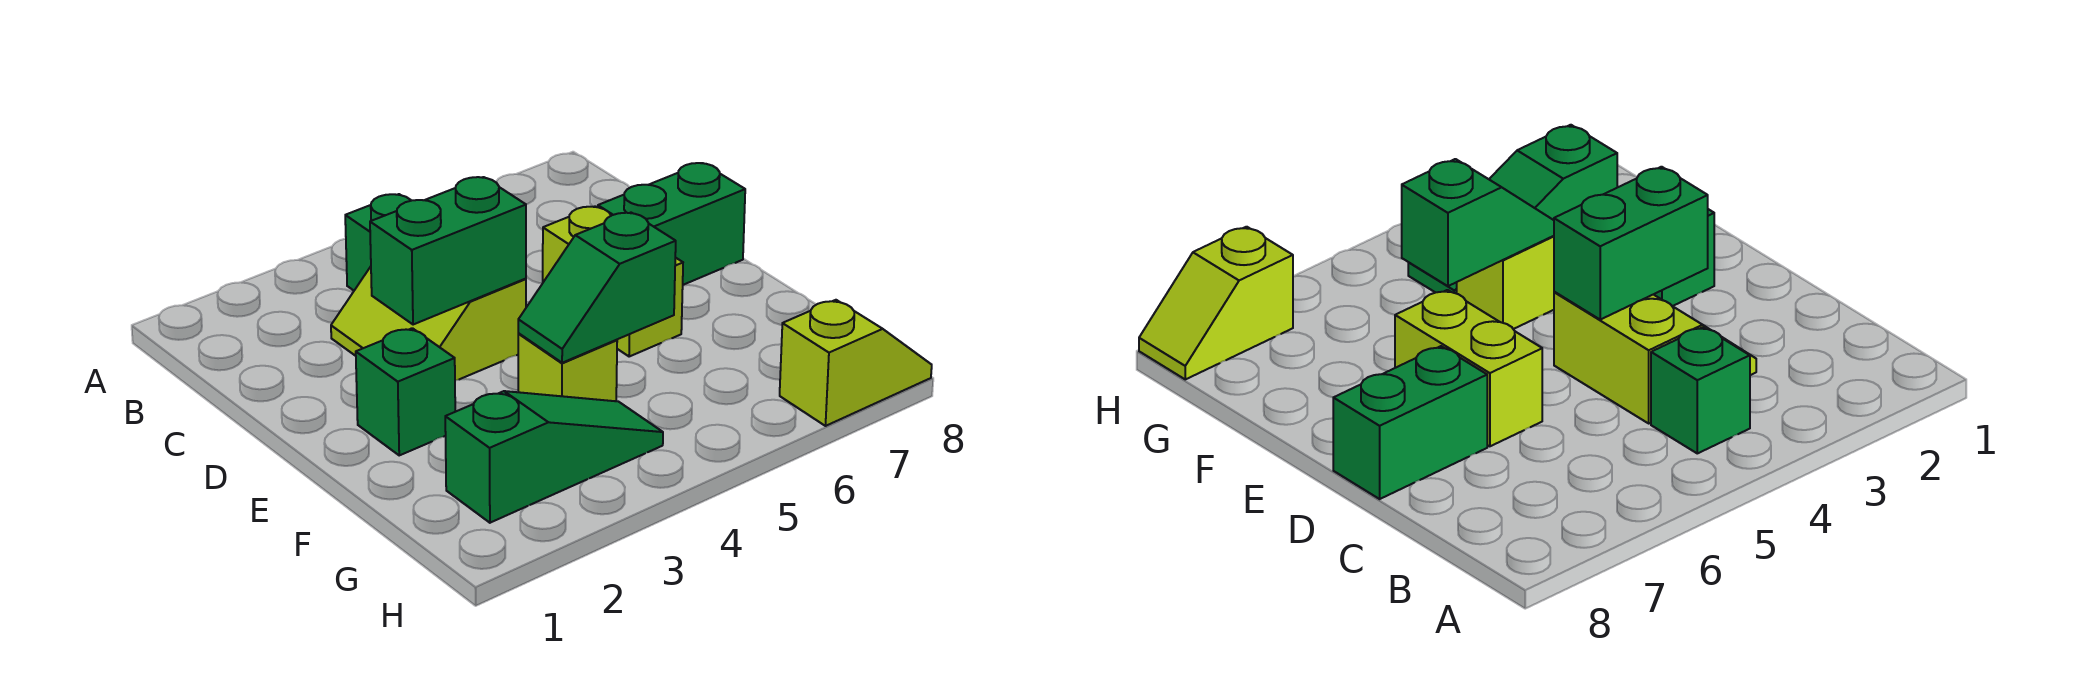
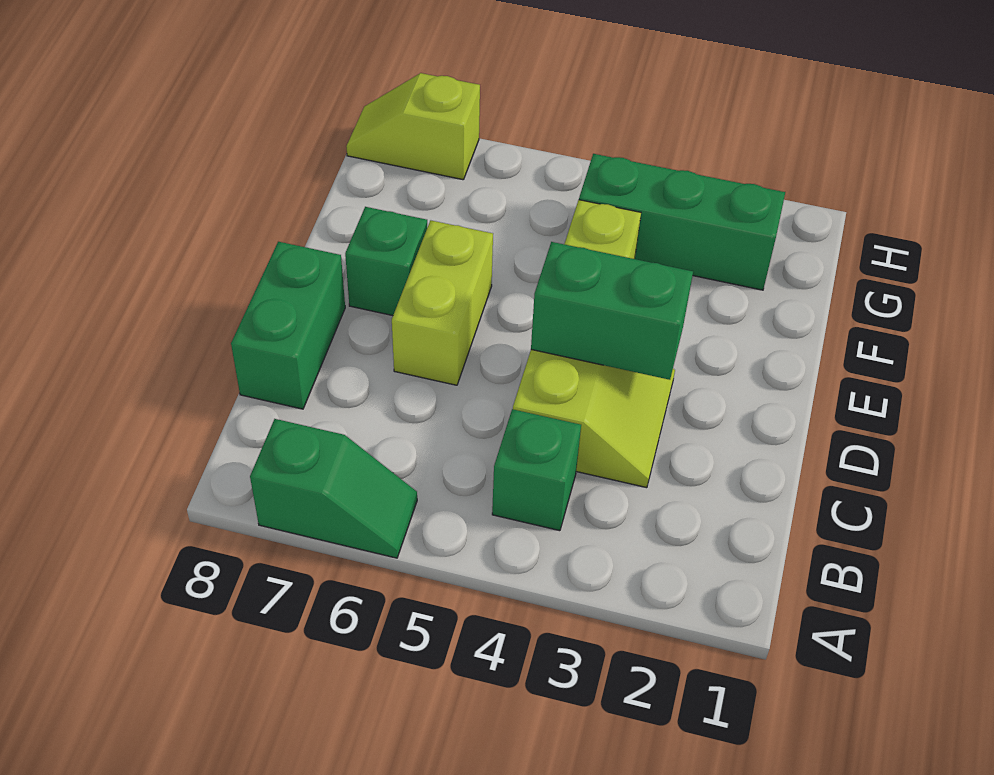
green 1x2 brick [598,163,745,285] -> green 1x2 brick turned to [231,242,345,409]
green 1x1 brick [356,328,455,455] -> green 1x1 brick moved to [345,207,427,316]
green 1x2 slope [518,213,676,363] -> green 1x2 slope moved to [250,419,417,558]
green 1x3 slope [445,391,663,523] -> green 1x3 brick [579,154,785,290]

